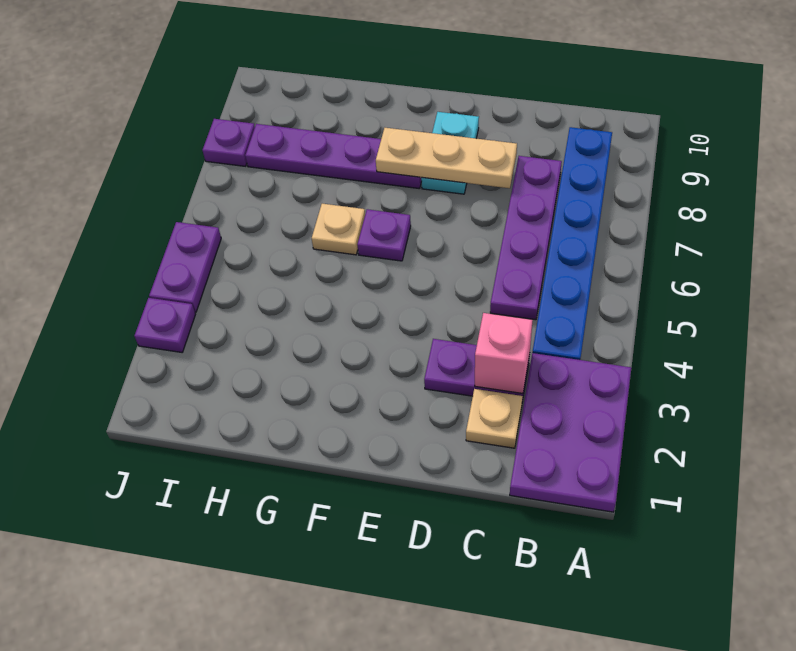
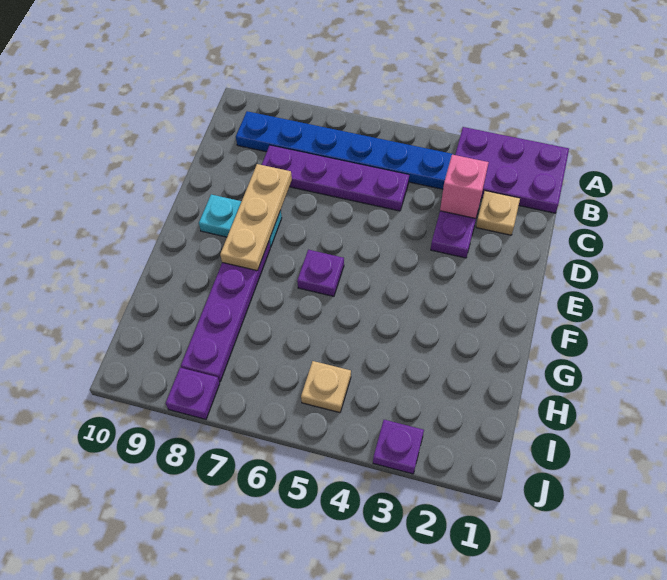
tan 1x1 plate [312,204,365,255] -> tan 1x1 plate moved to [301,361,351,413]
purple 1x2 plate [149,222,221,312] -> none

